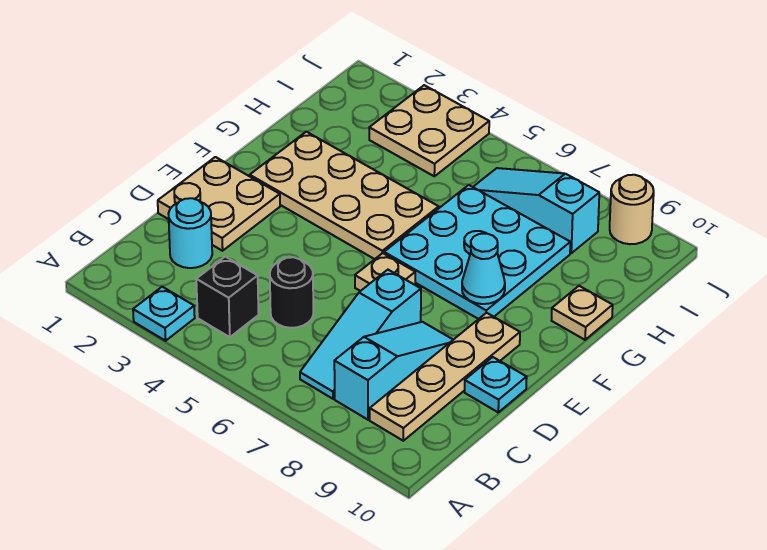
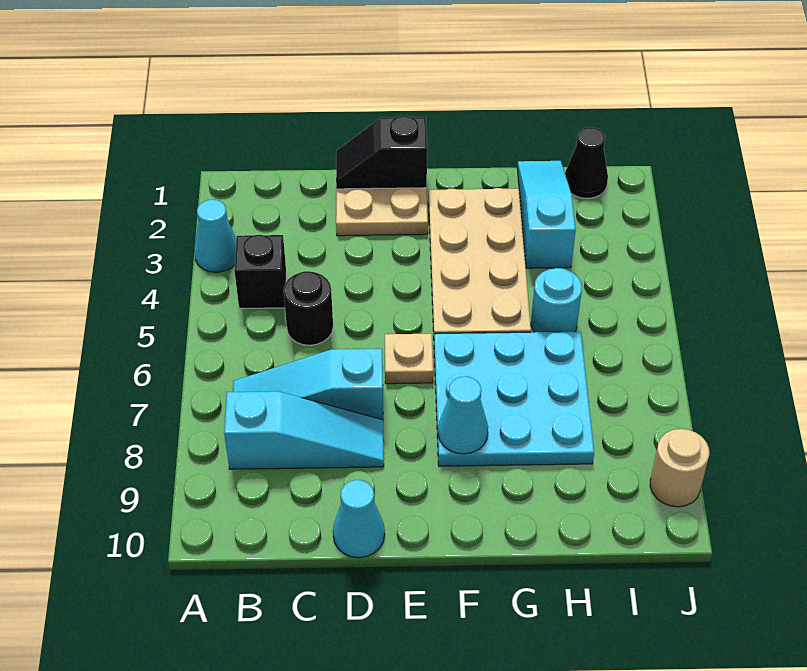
cyan 1x1 plate [133,287,195,341] -> cyan 1x1 cone [194,200,236,272]
tan 1x4 plate [370,313,520,441] -> none
cyan 1x1 round brick [168,198,212,268] -> cyan 1x1 round brick moved to [531,268,582,332]
none -> black 1x2 slope [336,116,427,189]
cyan 1x1 plate [465,357,527,412] -> cyan 1x1 cone [333,480,385,558]
tan 1x1 plate [552,286,613,340] -> none
none -> black 1x1 cone [565,127,608,198]
tan 2x2 plate [369,85,489,176] -> none
cyan 1x3 slope [473,168,599,253] -> cyan 1x3 slope moved to [517,161,576,268]

